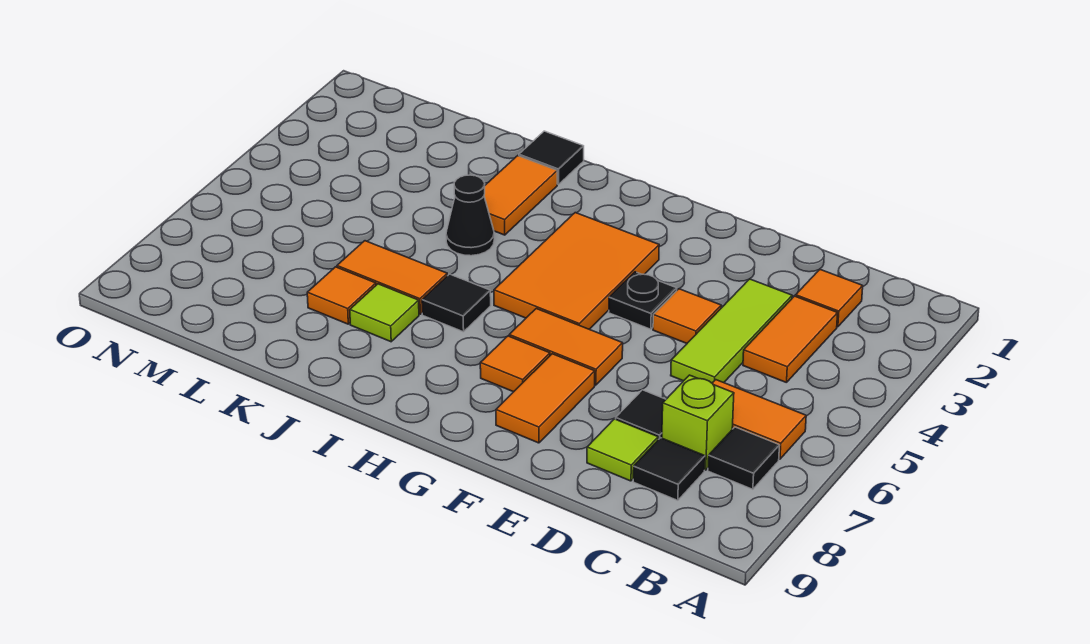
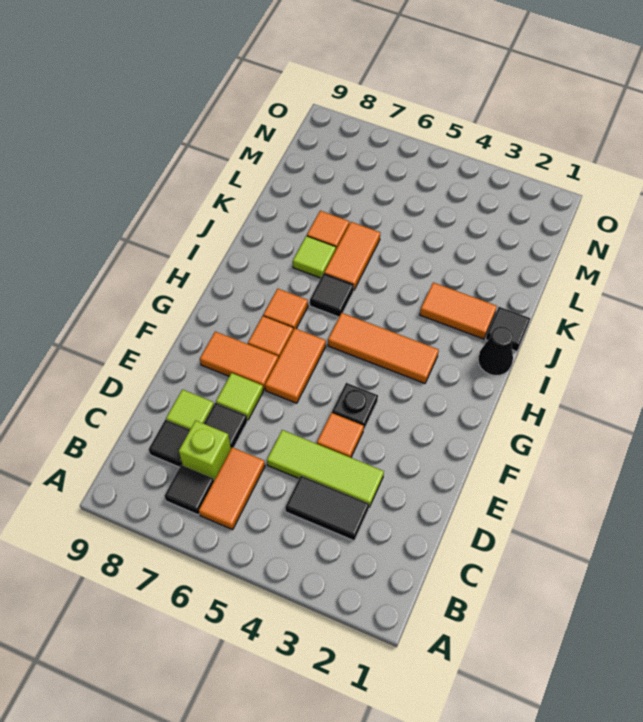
orange 1x1 tile [796,270,863,327] -> orange 1x1 tile moved to [263,289,308,330]
orange 1x2 tile [743,296,838,383] -> black 1x2 tile [285,476,369,541]
none -> lime 1x1 tile [216,373,263,420]
orange 2x3 tile [494,213,659,329] -> orange 1x3 tile [328,313,439,383]
black 1x1 cone [446,175,494,256] -> black 1x1 cone moved to [478,326,513,376]

